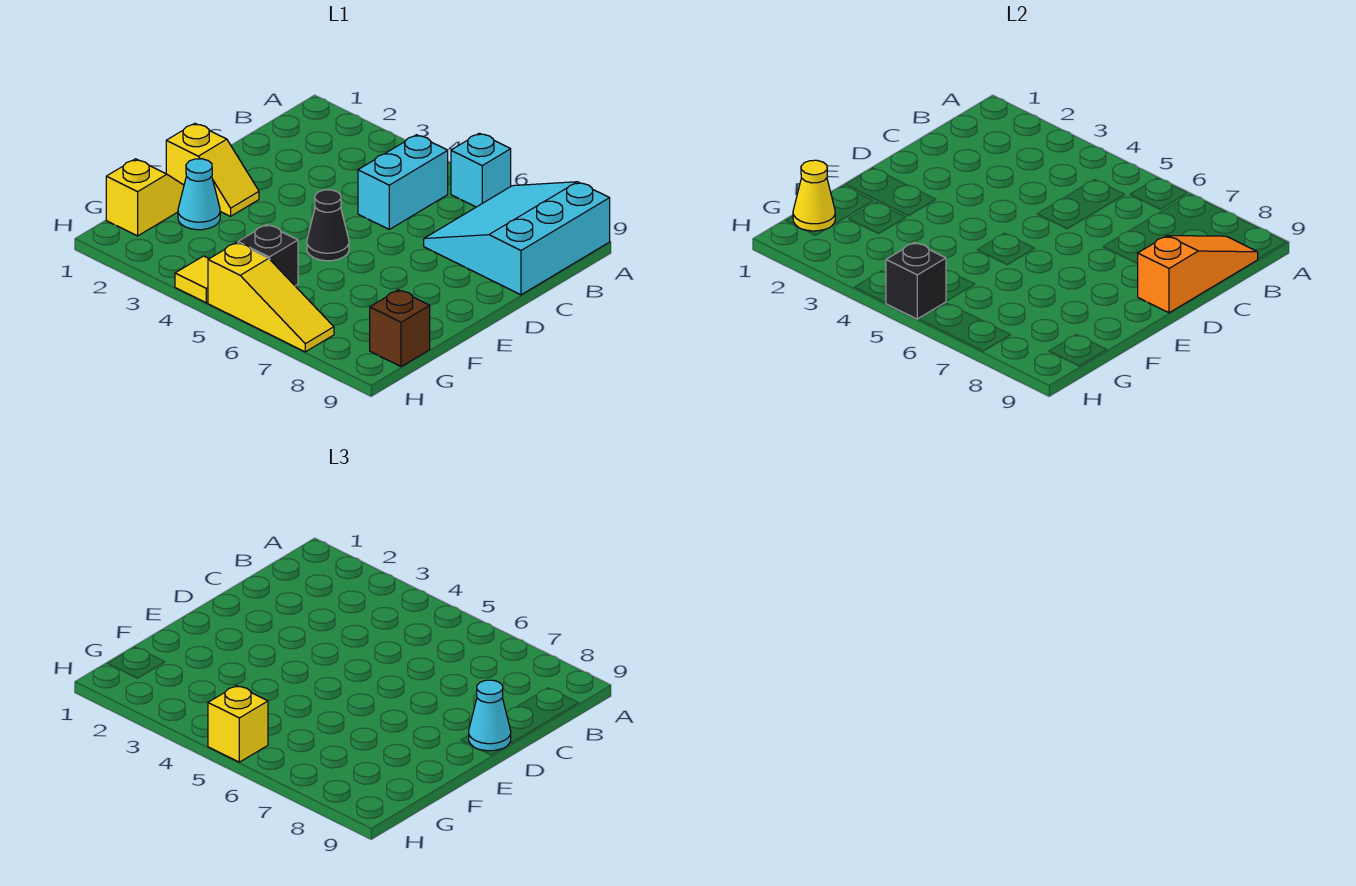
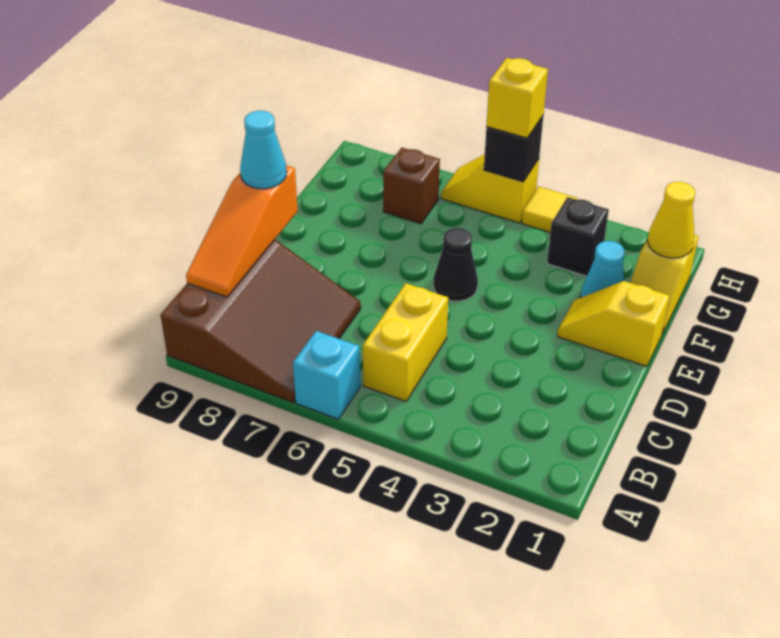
cyan 3x3 slope [424,182,610,295] -> brown 3x3 slope [161,240,361,403]
cyan 1x2 brick [358,135,448,229] -> yellow 1x2 brick [363,283,448,401]
black 1x1 brick [238,225,298,286] -> black 1x1 brick moved to [547,197,609,276]
brown 1x1 brick [370,290,430,367] -> brown 1x1 brick moved to [383,148,440,224]
yellow 1x3 slope [208,243,334,352] -> yellow 1x2 slope [441,154,539,223]

